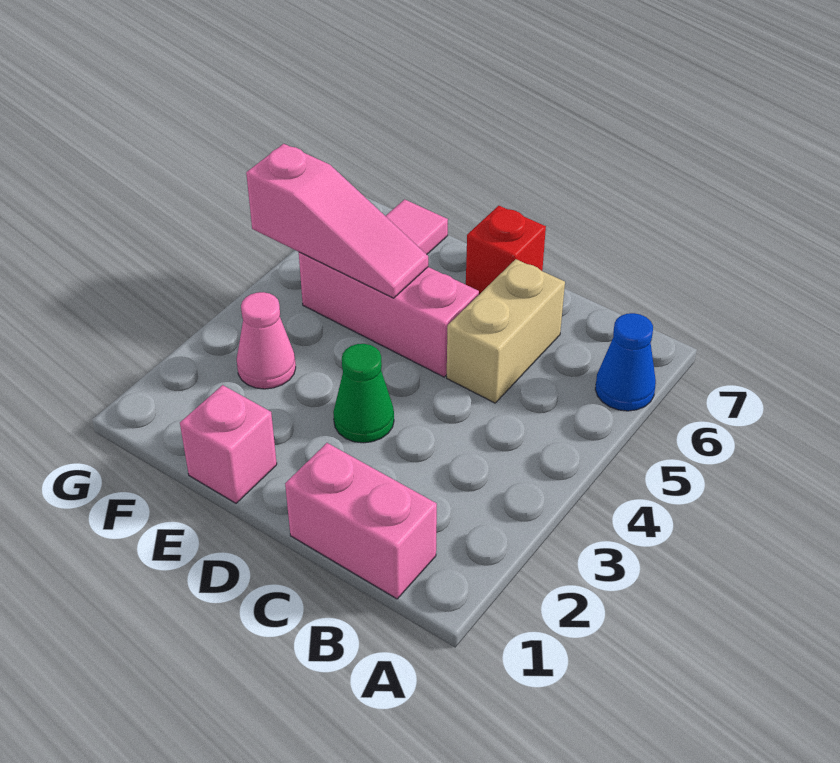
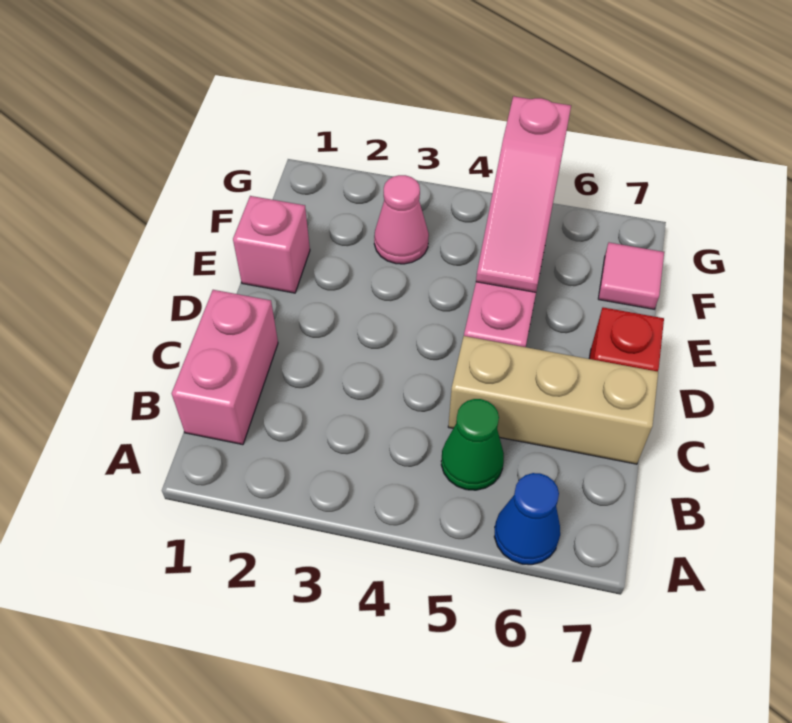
tan 1x2 brick [447,259,565,403] -> tan 1x3 brick [448,336,658,464]
green 1x1 cone [333,344,394,443] -> green 1x1 cone moved to [441,399,504,490]

